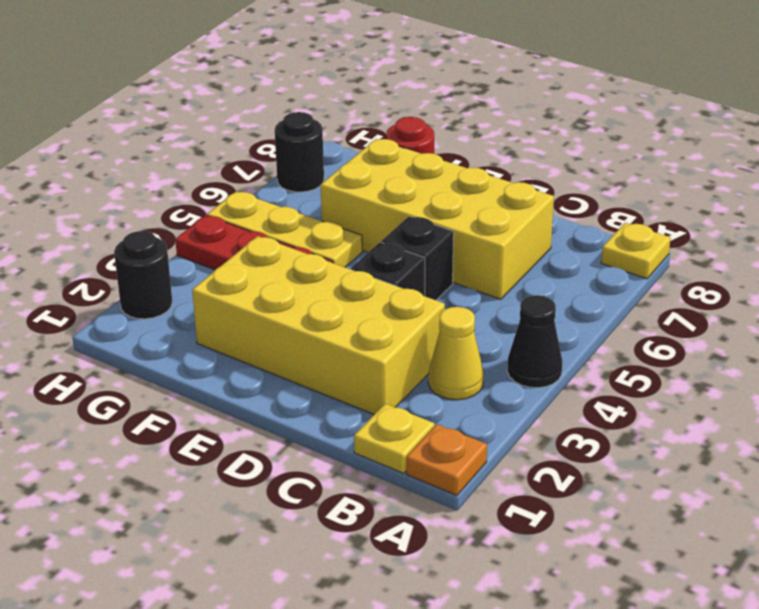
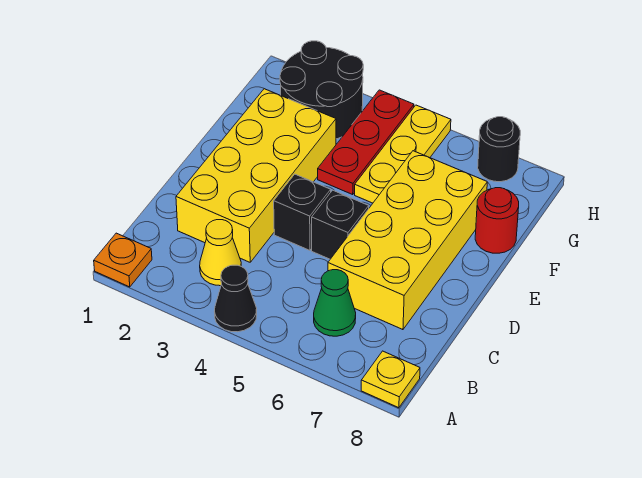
yellow 1x1 plate [354,404,434,473] -> none
none -> green 1x1 cone [314,270,356,336]
black 1x1 round brick [114,231,172,319] -> black 2x2 round brick [280,41,363,139]

